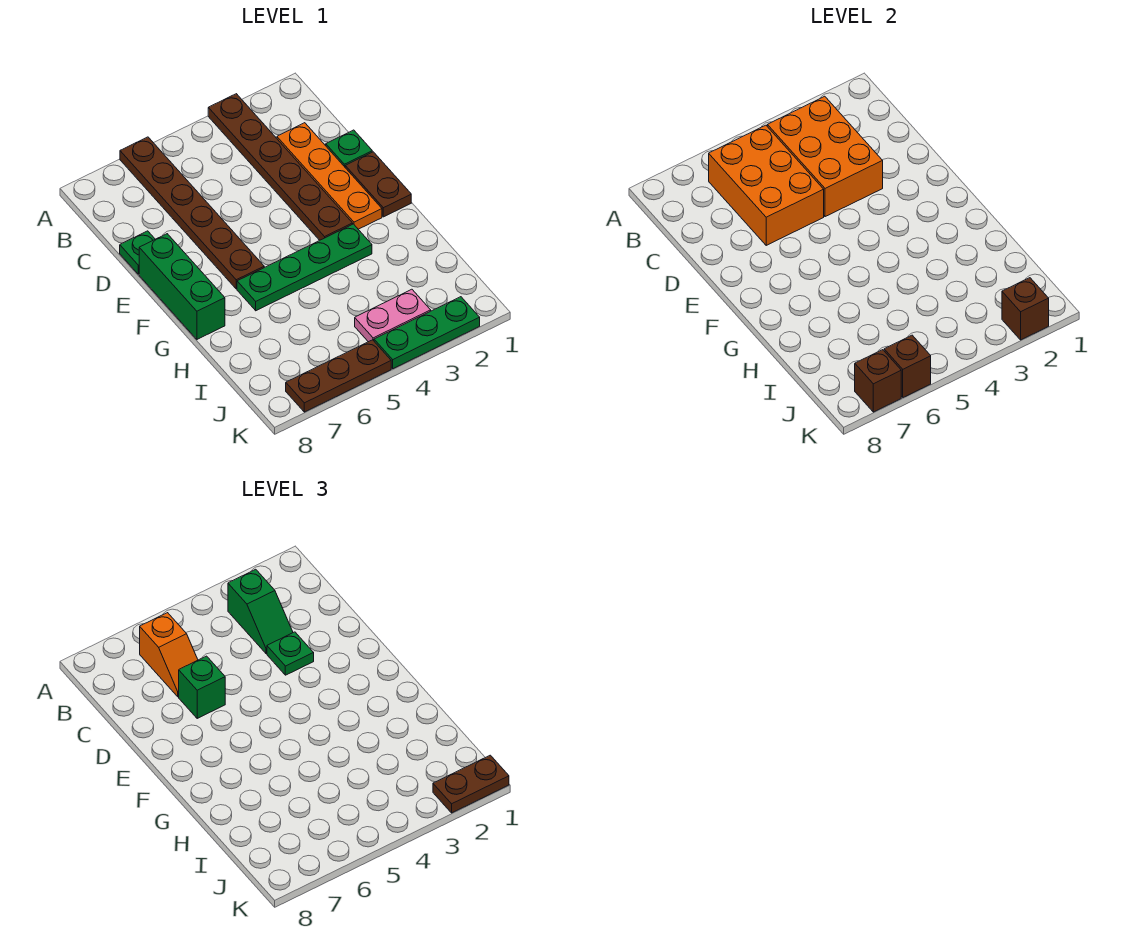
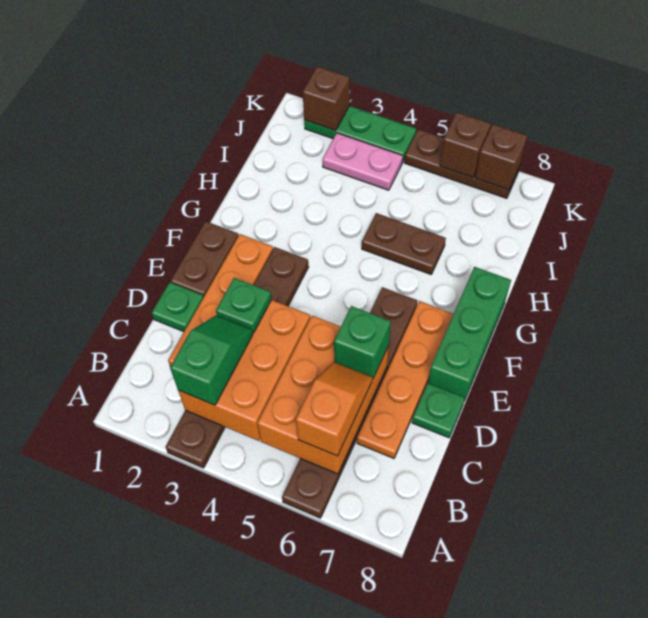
none -> orange 1x4 plate [357,301,454,458]
green 1x4 plate [237,224,372,311] -> none
brown 1x2 plate [433,755,509,813] -> brown 1x2 plate moved to [362,213,446,274]

